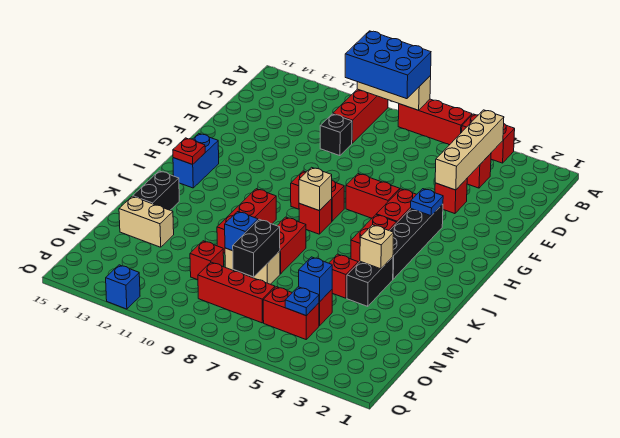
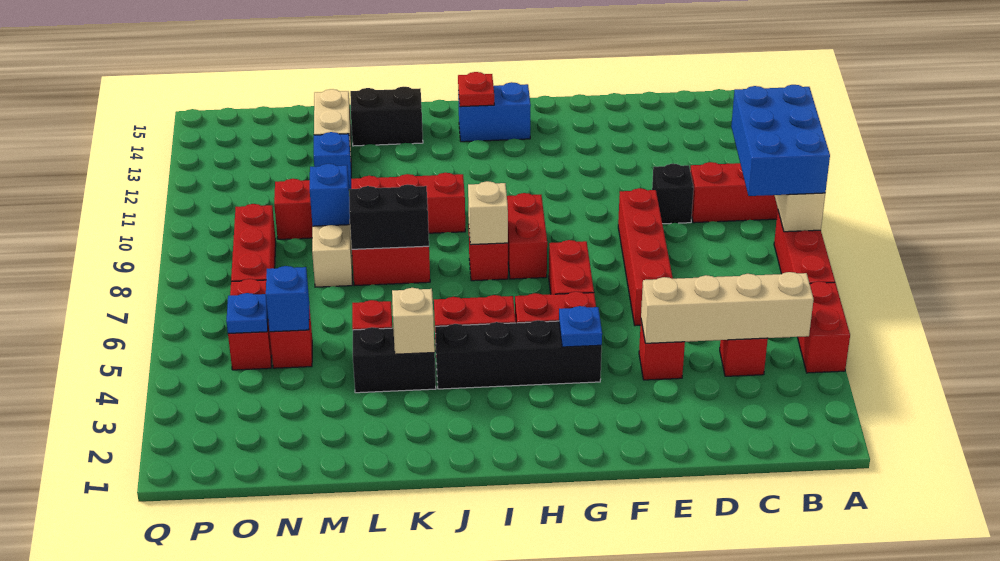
none -> red 1x4 brick [618,188,673,326]
black 1x2 brick [233,219,280,277] -> black 1x2 brick moved to [349,184,429,249]
blue 1x1 brick [106,265,140,309] -> blue 1x1 brick moved to [314,132,351,189]

